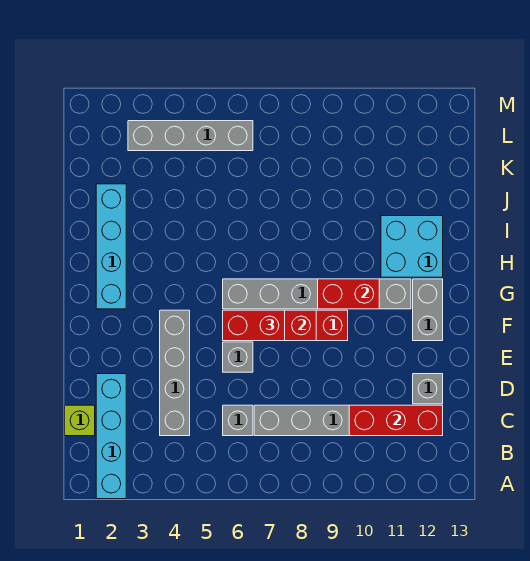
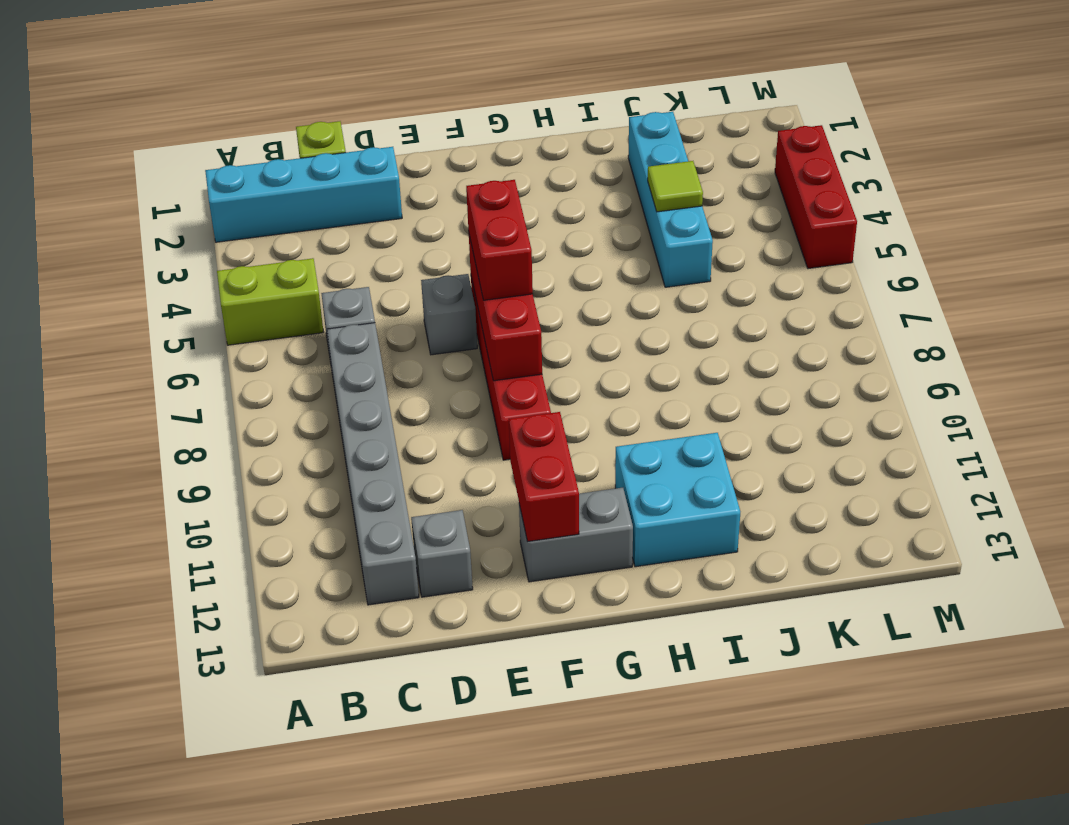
none -> lime 1x2 brick [217,258,323,345]
grey 1x4 brick [160,310,190,436] -> none
red 1x3 brick [349,405,443,436] -> red 1x3 brick moved to [775,125,857,268]
cyan 1x4 brick [96,184,126,309] -> cyan 1x4 brick turned to [628,112,713,287]
grey 1x6 brick [223,279,411,309] -> none
red 1x2 brick [318,279,379,309] -> red 1x2 brick moved to [509,412,579,542]
none -> lime 1x1 tile [648,161,703,212]
grey 1x4 brick [128,121,253,151] -> none

